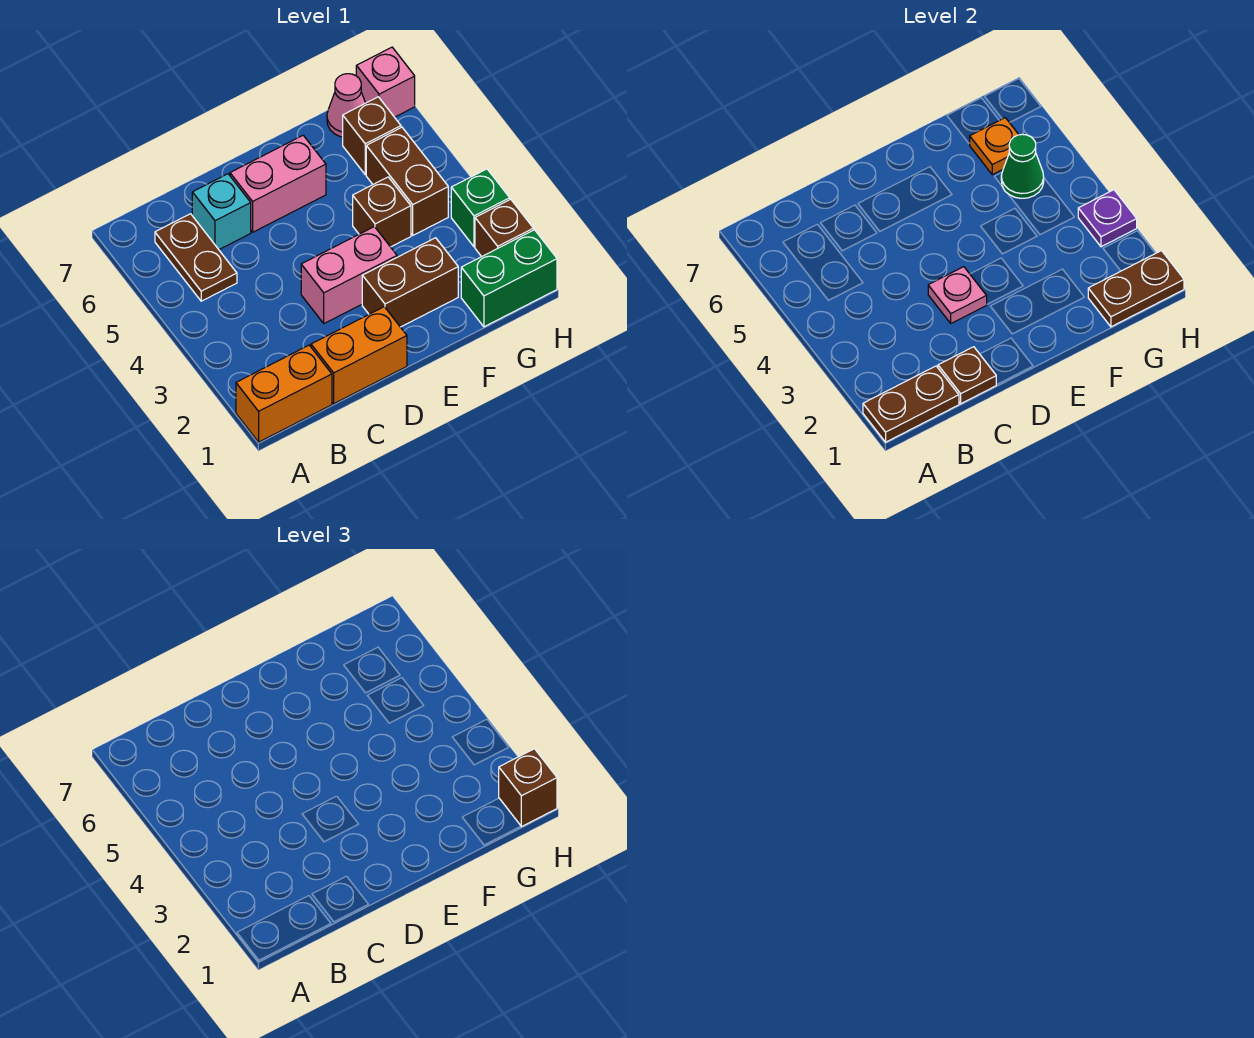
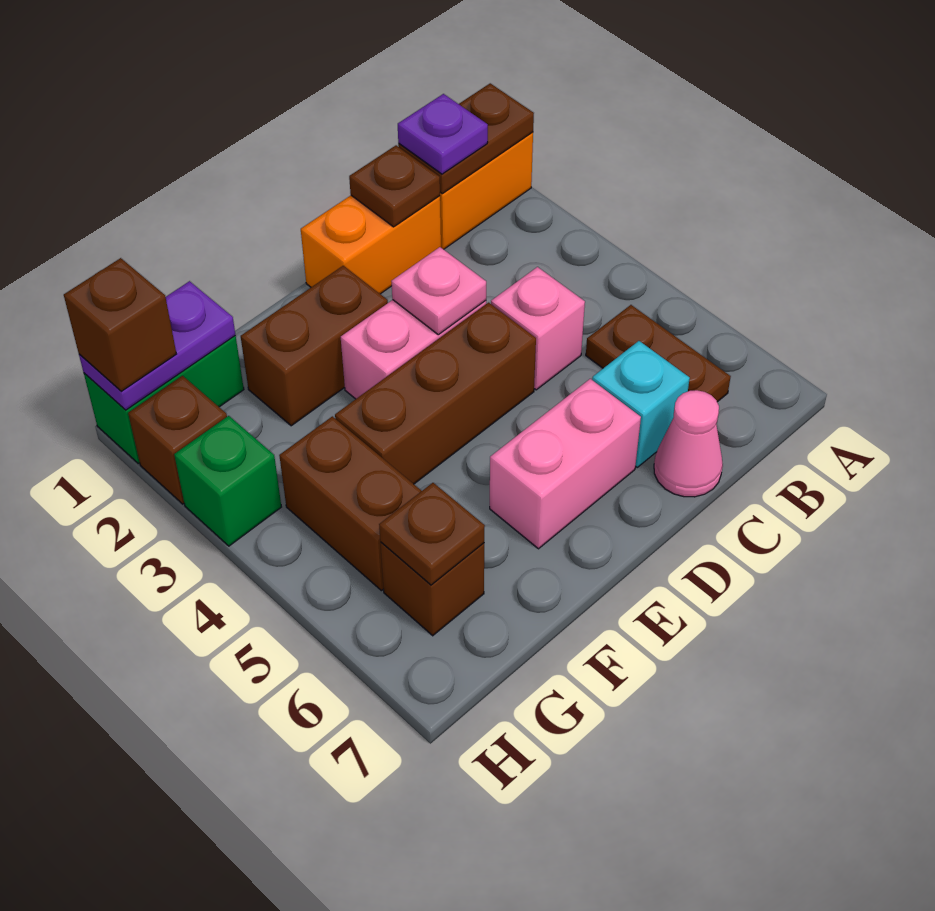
brown 1x1 brick [353,177,411,247] -> brown 1x3 brick [335,303,536,484]
brown 1x2 plate [1088,251,1184,327] -> purple 1x2 plate [79,281,235,410]
green 1x1 cone [1001,134,1044,198] -> none
orange 1x1 plate [970,118,1019,175] -> brown 1x1 plate [379,483,485,585]
pink 1x1 cone [327,74,365,137] -> pink 1x1 cone moved to [654,390,723,497]
purple 1x1 plate [1078,190,1137,247] -> purple 1x1 plate moved to [398,94,488,174]
pink 1x1 brick [356,47,415,117] -> pink 1x1 brick moved to [491,267,585,390]

